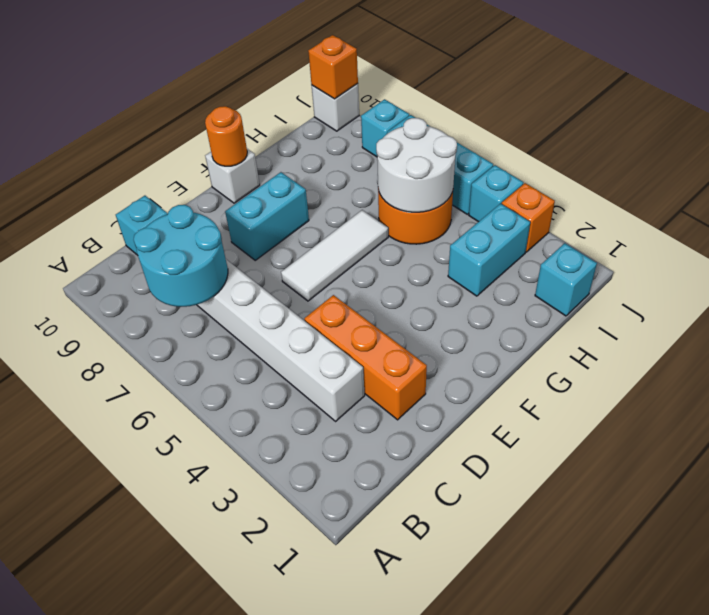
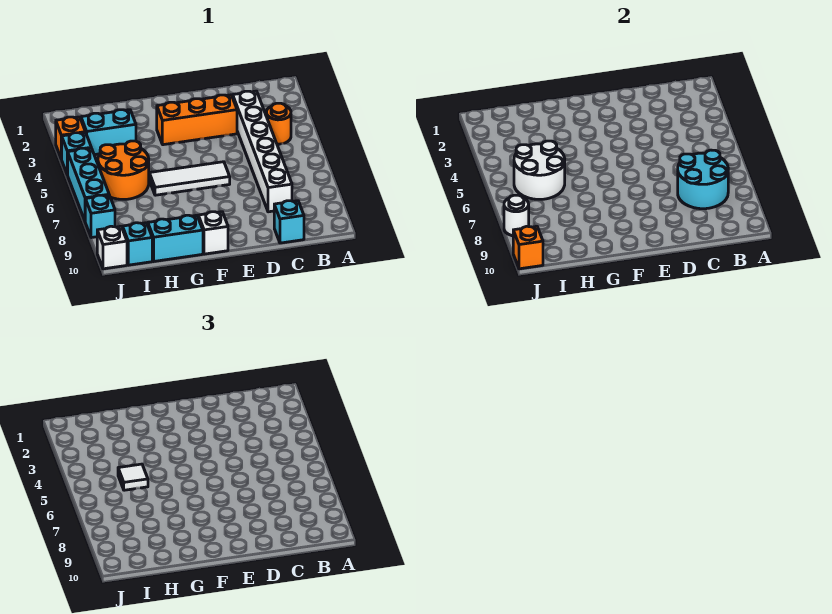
orange 1x3 brick [304,295,427,420] -> orange 1x3 brick turned to [157,95,237,145]
cyan 1x2 brick [225,172,309,260] -> cyan 1x2 brick moved to [148,215,203,261]
orange 1x1 round brick [205,106,247,166] -> orange 1x1 round brick moved to [266,103,291,144]
none -> white 1x1 tile [118,464,148,490]
cyan 1x1 brick [535,243,597,316] -> cyan 1x1 brick moved to [123,223,152,265]
none -> white 1x1 round brick [504,195,529,236]

